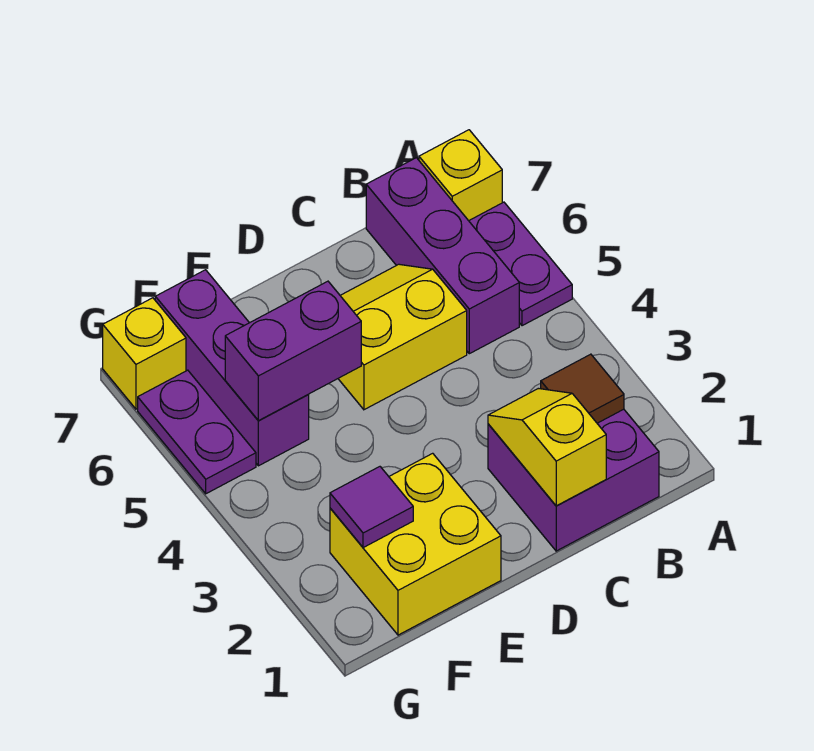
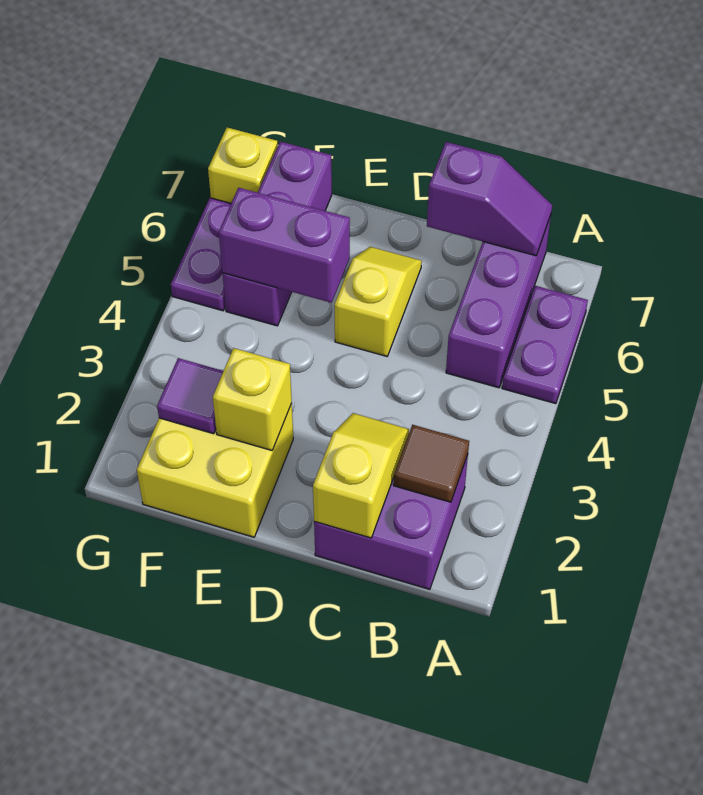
yellow 1x1 brick [419,130,502,221] -> yellow 1x1 brick moved to [213,348,292,450]
none -> purple 1x2 slope [427,142,552,256]
yellow 2x2 slope [338,264,467,410] -> yellow 1x2 slope [334,247,422,356]

